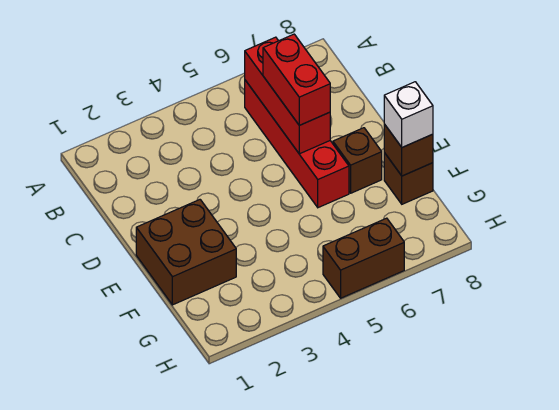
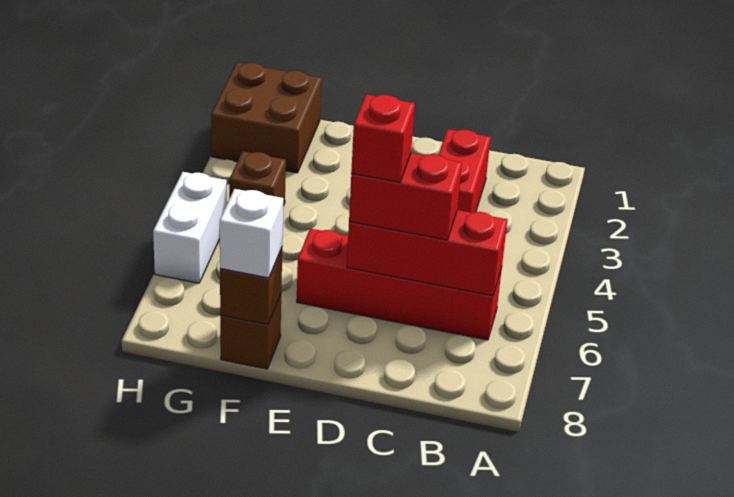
none -> red 1x2 brick [438,129,490,213]
none -> red 1x1 brick [351,94,415,182]
brown 2x2 brick [136,200,236,305] -> brown 2x2 brick moved to [211,63,322,173]
brown 1x1 brick [333,128,382,193] -> brown 1x1 brick moved to [229,151,286,206]
brown 1x2 brick [323,218,404,298] -> white 1x2 brick [153,172,227,283]

